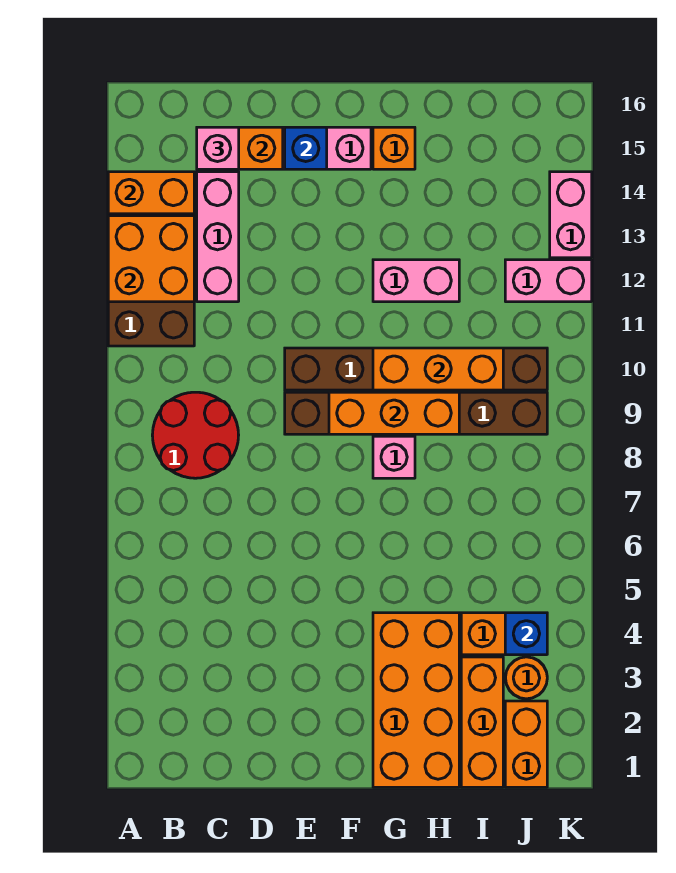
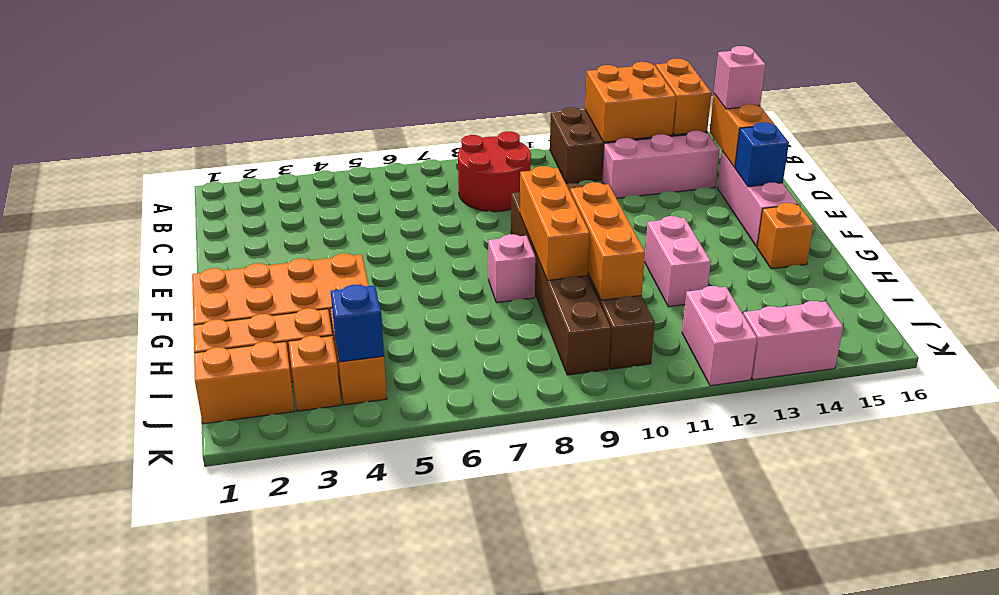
orange 1x1 round brick [506,657,547,699] -> orange 1x1 brick [289,336,341,411]

